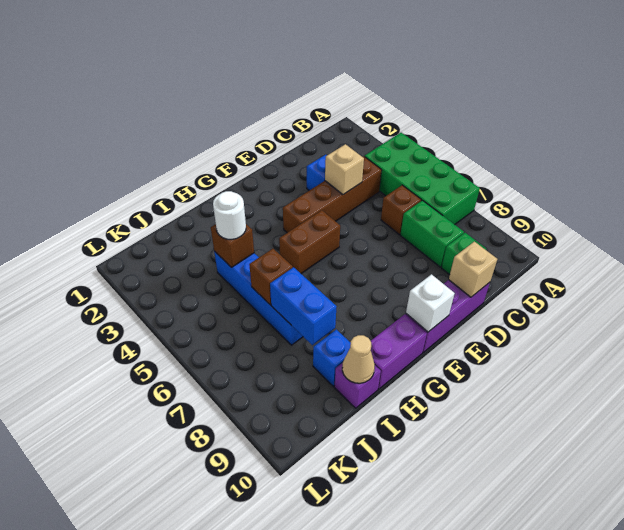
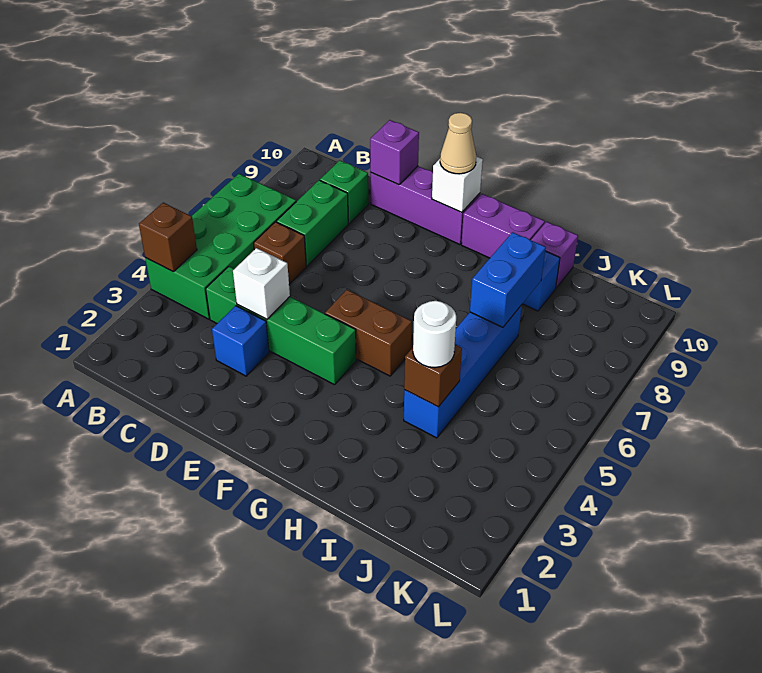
brown 1x4 brick [283,156,382,233] -> green 1x4 brick [206,267,356,385]
tan 1x1 brick [325,144,364,195] -> white 1x1 brick [233,248,290,319]
tan 1x1 brick [449,242,497,297] -> purple 1x1 brick [370,120,419,185]
brown 1x1 brick [249,249,293,305] -> brown 1x1 brick moved to [139,203,197,271]
tan 1x1 cone [342,335,375,383] -> tan 1x1 cone moved to [440,113,476,174]

